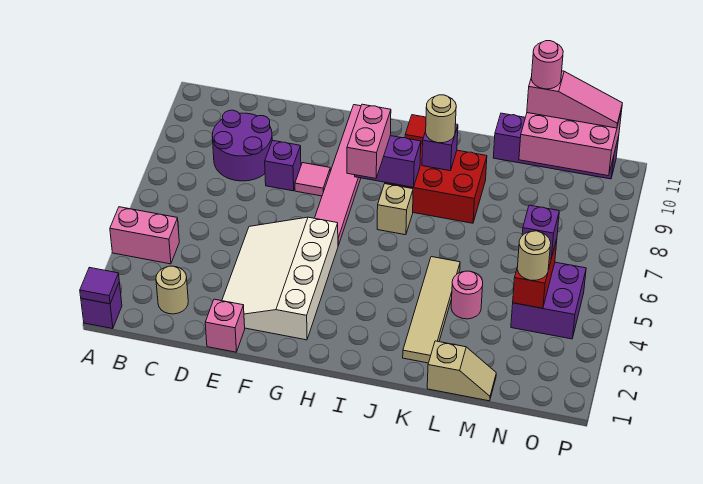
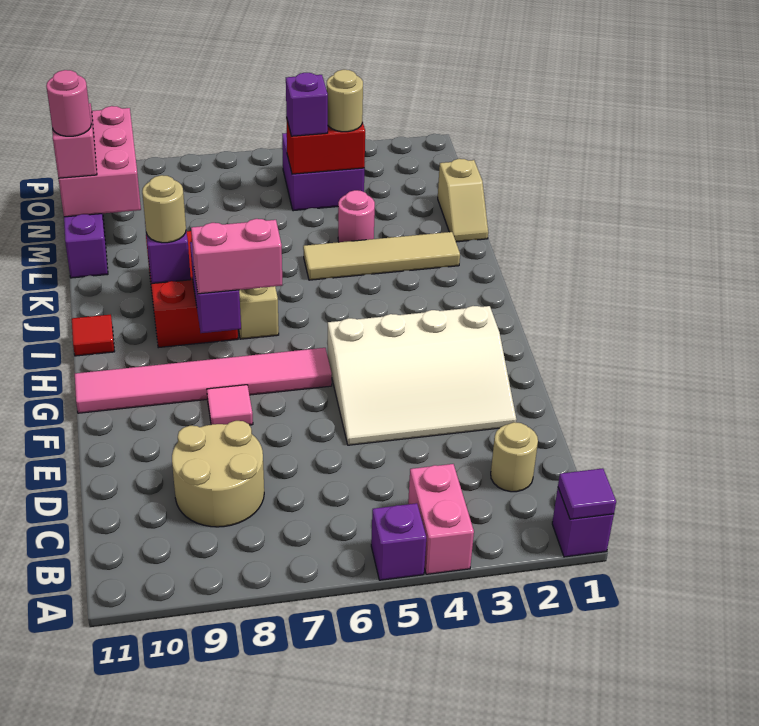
purple 2x2 round brick [212,110,272,181] -> tan 2x2 round brick [172,421,264,527]
pink 1x1 brick [205,299,245,352] -> none
purple 1x1 brick [265,140,301,191] -> purple 1x1 brick moved to [371,503,426,580]
tan 1x2 slope [427,341,496,401] -> tan 1x2 slope turned to [438,159,488,242]

